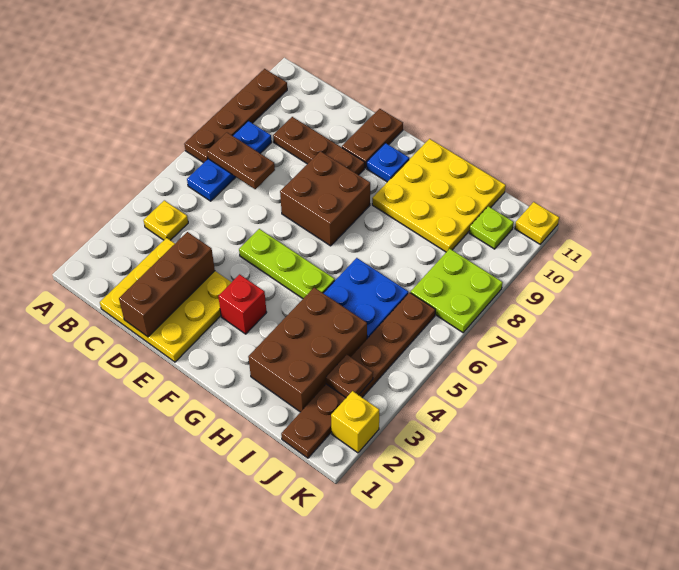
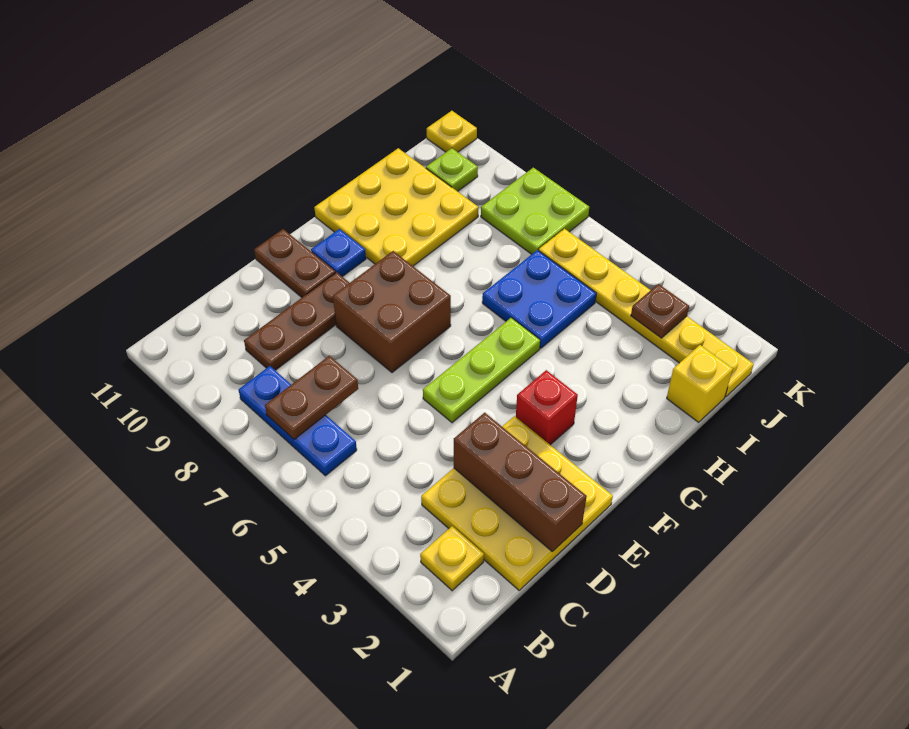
brown 1x4 plate [184,69,287,163] -> none
yellow 1x1 plate [143,200,188,240] -> yellow 1x1 plate moved to [420,526,484,591]
brown 2x3 brick [248,287,367,412] -> none
brown 1x6 plate [281,293,435,458] -> yellow 1x6 plate [539,229,754,397]
yellow 1x1 brick [331,391,379,453] -> yellow 1x1 brick moved to [667,345,733,422]

